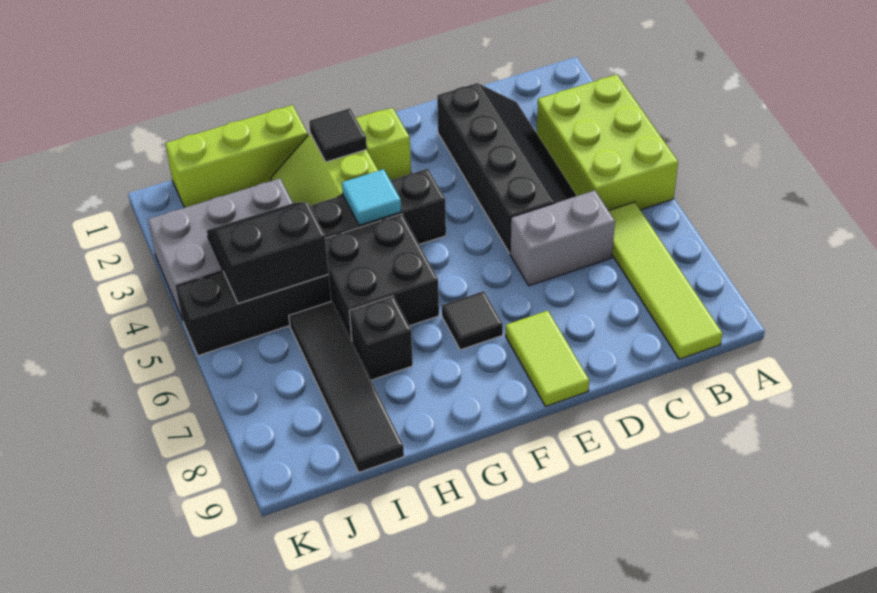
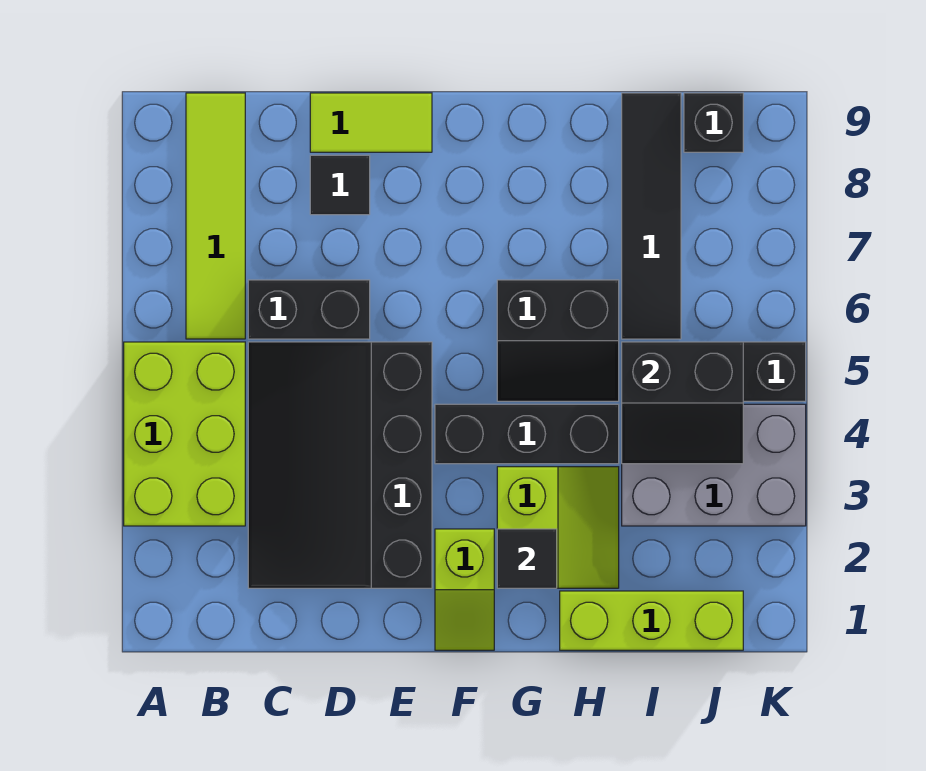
black 2x4 slope [437,83,577,253] -> black 3x4 slope [248,342,432,588]
grey 1x2 brick [510,190,615,286] -> black 1x2 brick [248,280,370,339]
lime 1x2 tile [506,311,589,407] -> lime 1x2 tile turned to [310,93,432,152]
black 1x1 tile [442,291,503,350] -> black 1x1 tile moved to [310,155,370,215]
cyan 1x1 tile [342,169,401,226] -> none
black 2x2 brick [325,214,439,341] -> black 2x2 slope [497,280,619,401]
black 1x1 brick [349,296,413,380] -> black 1x1 brick moved to [684,93,743,152]

